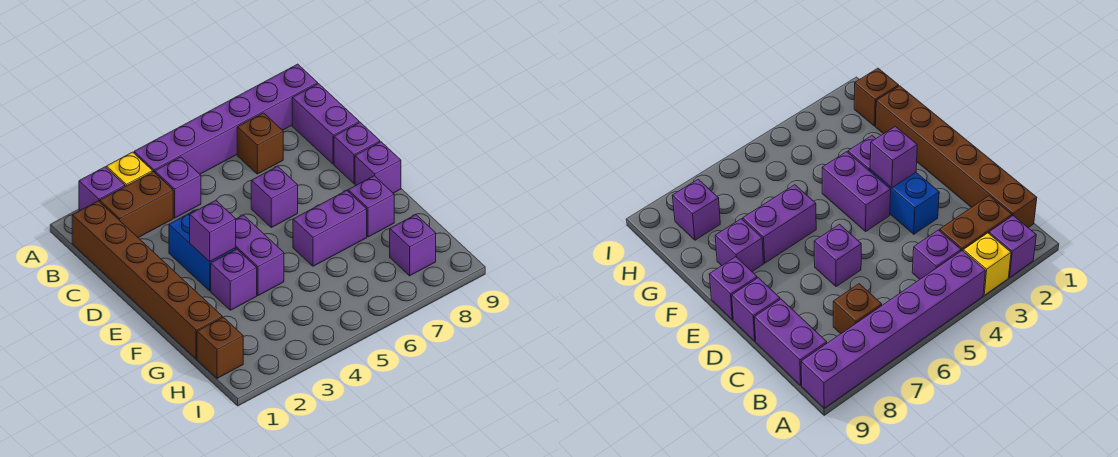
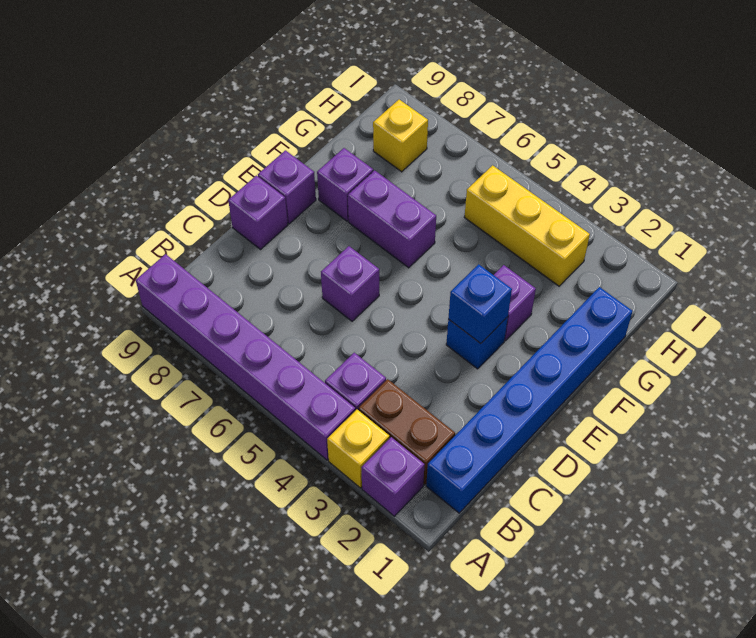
brown 1x6 brick [72,201,222,359] -> blue 1x6 brick [426,287,633,513]
brown 1x1 brick [237,113,283,174] -> none
purple 1x2 brick [292,84,359,164] -> none
blue 1x2 brick [169,210,236,291] -> blue 1x1 brick [446,317,508,369]
purple 1x1 brick [190,200,236,262] -> blue 1x1 brick [448,264,512,343]
purple 1x2 brick [236,215,284,296] -> none
brown 1x1 brick [197,317,243,378] -> none
none -> yellow 1x3 brick [464,165,590,286]
purple 1x1 brick [390,215,436,276] -> yellow 1x1 brick [373,100,428,172]

